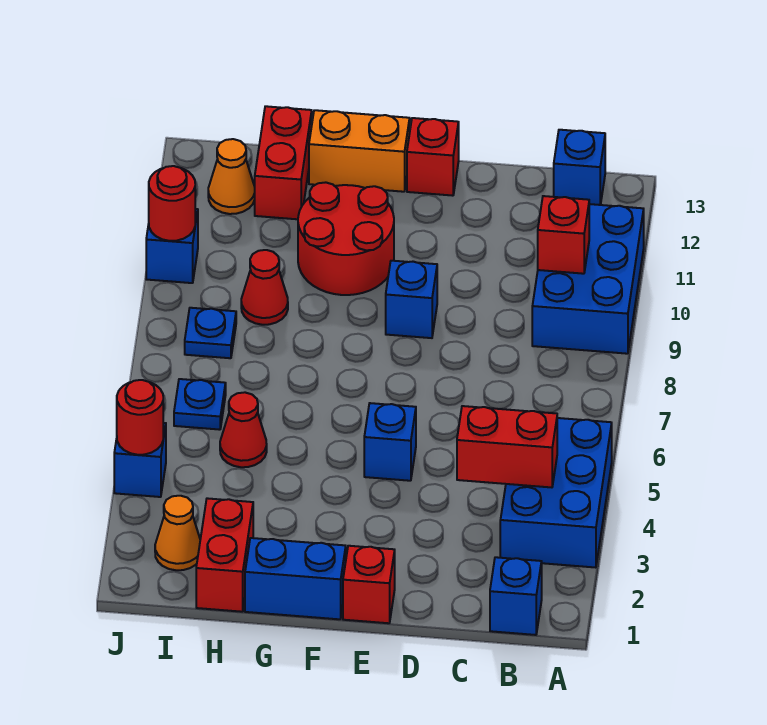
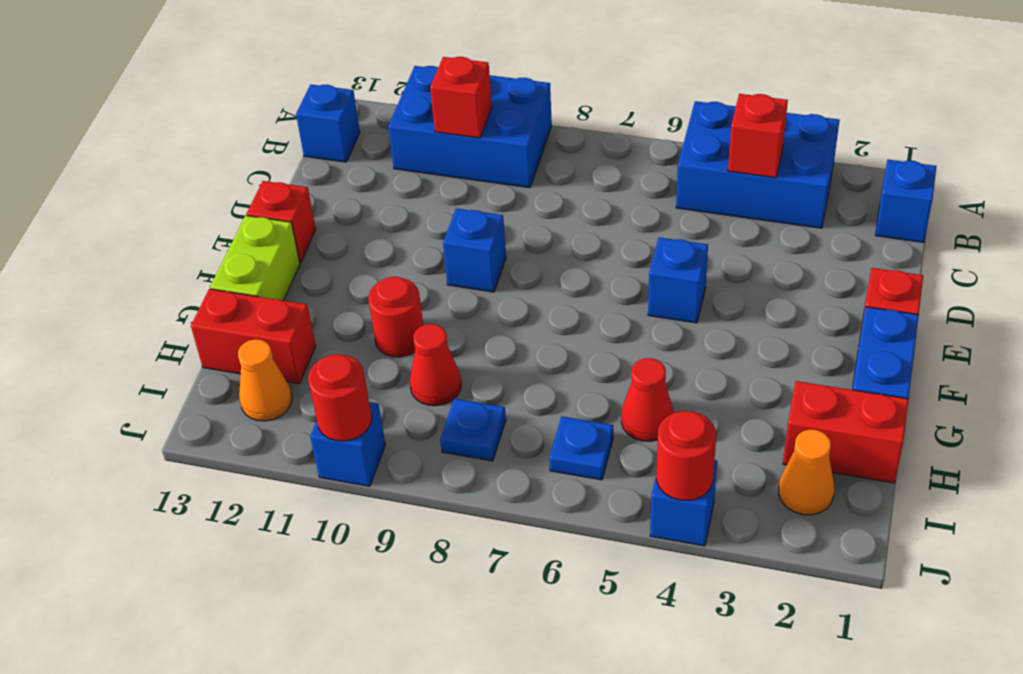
red 1x2 brick [457,406,557,487] -> red 1x1 brick [728,94,788,178]
red 2x2 round brick [298,182,394,295] -> red 1x1 round brick [368,277,423,357]
orange 1x2 brick [309,110,410,192] -> lime 1x2 brick [210,216,300,301]

